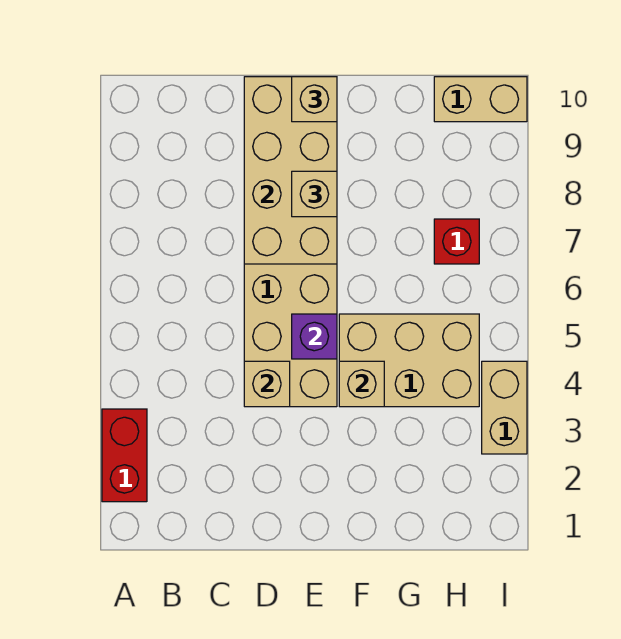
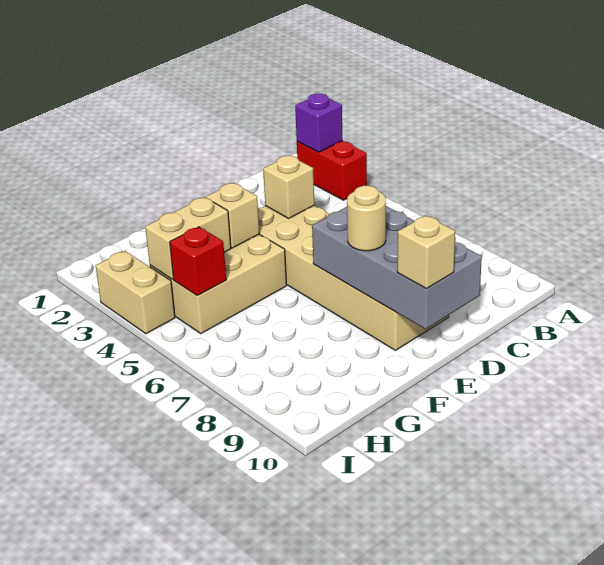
tan 2x4 brick [244,77,337,264] -> grey 2x4 brick [312,206,482,329]
purple 1x1 brick [292,314,337,359] -> purple 1x1 brick moved to [295,94,343,152]
tan 1x1 brick [292,171,337,217] -> tan 1x1 round brick [347,186,386,251]
red 1x1 brick [434,219,479,264] -> red 1x1 brick moved to [170,227,226,295]
tan 1x2 brick [434,77,527,122] -> tan 1x2 brick moved to [145,197,231,279]

